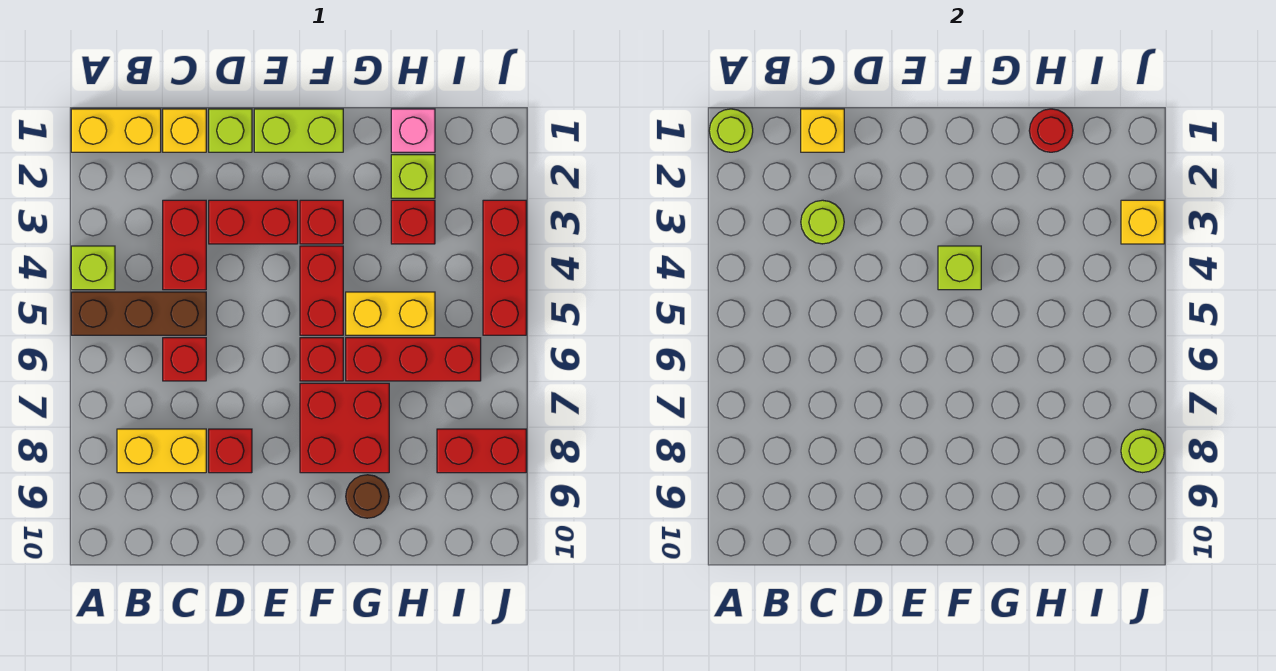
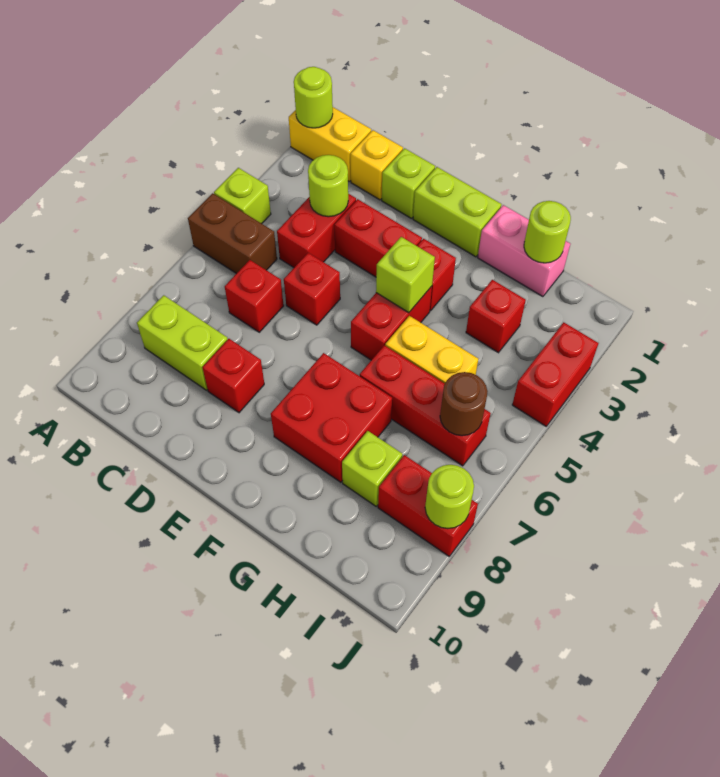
brown 1x3 brick [71,292,206,335] -> brown 1x2 brick [188,193,277,274]
yellow 1x2 brick [117,429,206,473] -> lime 1x2 brick [137,295,228,390]
yellow 1x1 brick [801,109,844,152] -> none
red 1x1 brick [300,338,343,381] -> red 1x1 brick moved to [284,253,340,325]
brown 1x1 round brick [346,475,389,518] -> brown 1x1 round brick moved to [440,372,488,436]
pink 1x1 brick [391,109,435,152] -> pink 1x2 brick [478,205,570,297]
red 1x1 round brick [1029,109,1073,152] -> lime 1x1 round brick [524,201,571,263]
lime 1x1 brick [391,155,435,198] -> lime 1x1 brick moved to [342,431,402,506]
red 1x3 brick [483,200,526,335] -> red 1x2 brick [512,322,598,426]
yellow 1x1 brick [1121,200,1164,244] -> none

